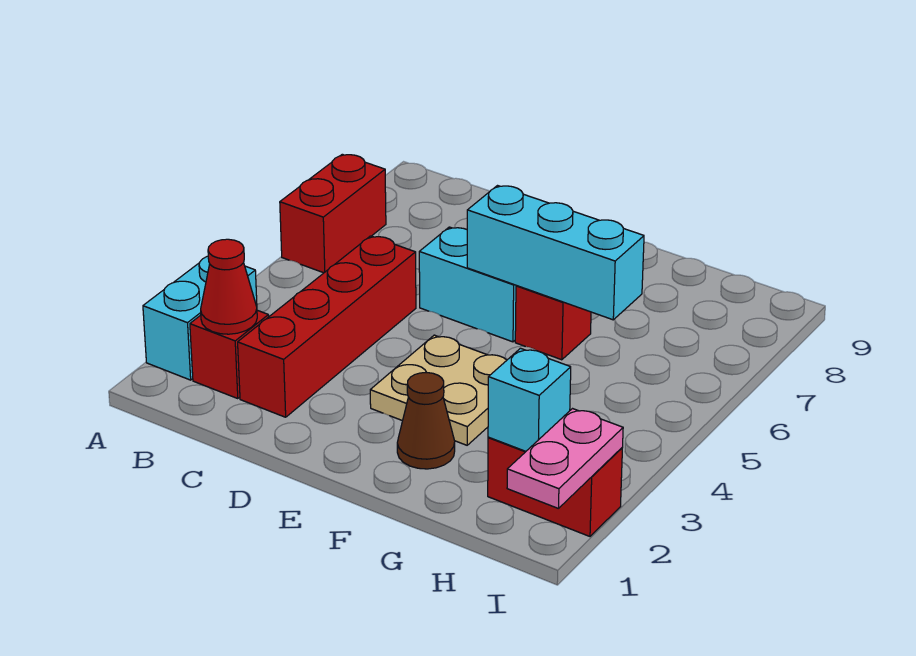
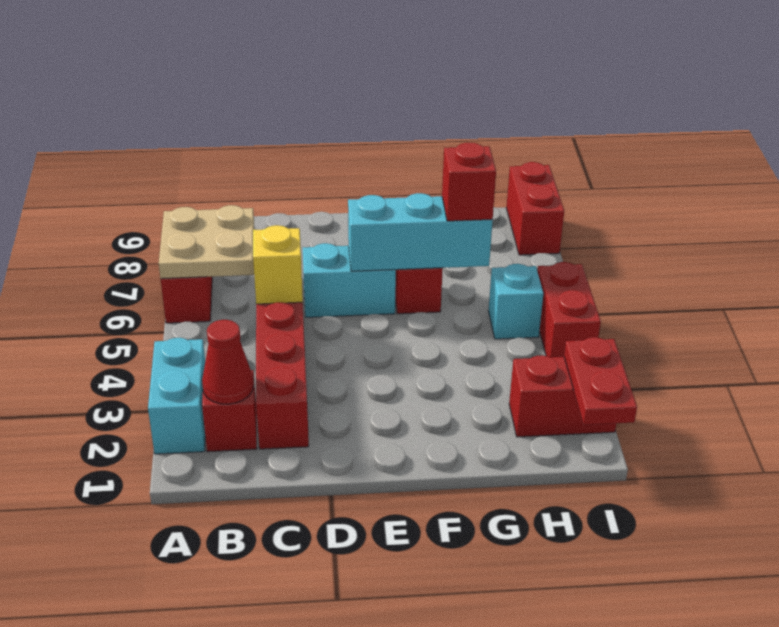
none -> yellow 1x1 brick [253,225,303,304]
tan 2x2 plate [370,335,507,445] -> tan 2x2 plate moved to [159,205,254,279]
brown 1x1 cone [397,373,455,469] -> none
none -> red 1x1 brick [442,143,496,221]
cyan 1x1 brick [488,348,571,451] -> cyan 1x1 brick moved to [488,264,544,339]
pink 1x2 plate [507,409,623,509] -> red 1x2 plate [564,337,637,425]
none -> red 1x2 brick [538,262,601,357]
none -> red 1x2 brick [506,162,564,255]

